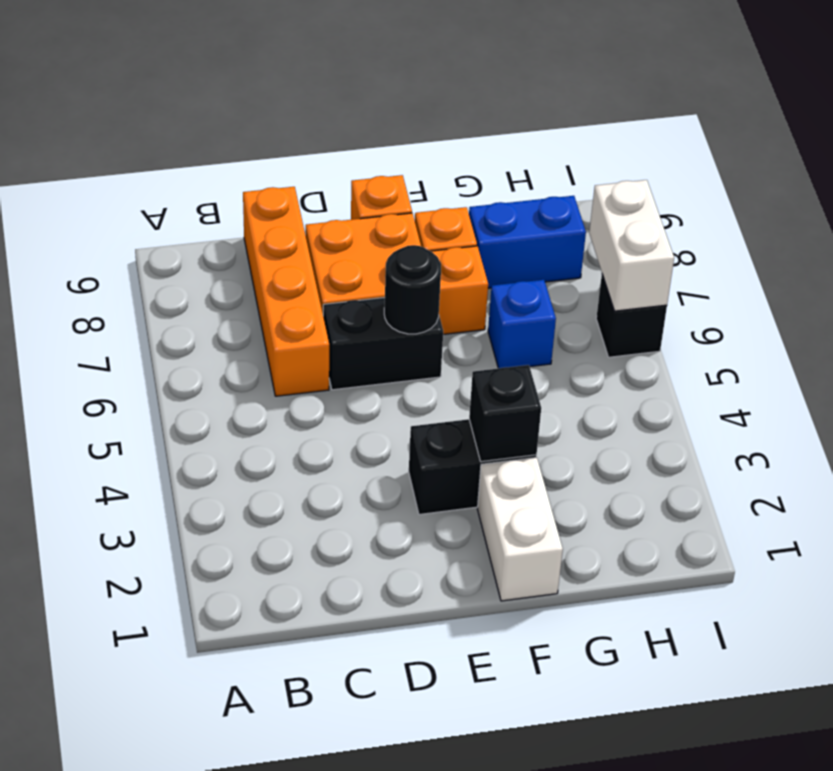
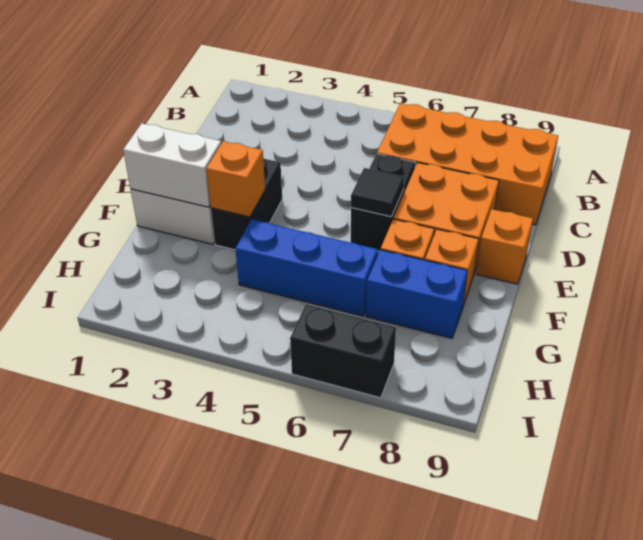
orange 1x4 brick [243,187,329,396] -> orange 2x4 brick [377,103,558,225]
black 1x1 round brick [384,245,441,334] -> black 1x1 tile [351,168,404,217]
black 1x1 brick [469,365,541,462] -> orange 1x1 brick [206,141,265,217]
blue 1x1 brick [488,280,556,368] -> blue 1x3 brick [235,219,378,316]
blue 1x2 brick [469,196,586,288] -> blue 1x2 brick turned to [366,250,468,338]
black 1x1 brick [596,275,667,357] -> black 1x2 brick [290,305,396,398]
white 1x2 brick [589,180,674,311] -> white 1x2 brick moved to [123,124,221,207]

